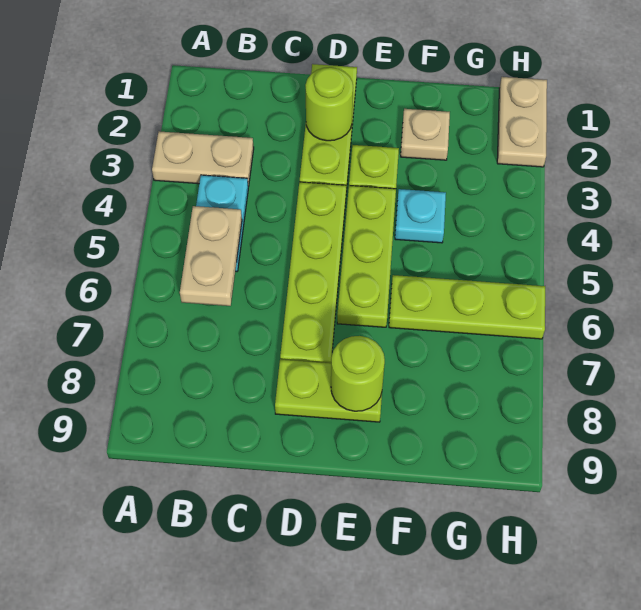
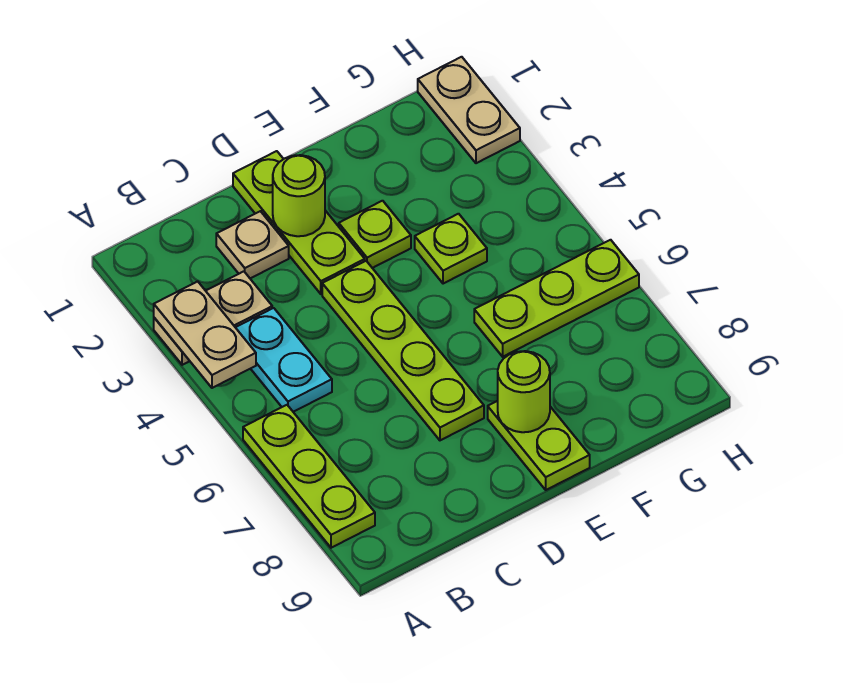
tan 1x2 plate [180,206,242,306] -> tan 1x2 plate moved to [154,281,256,388]
lime 1x2 plate [275,359,382,422] -> lime 1x2 plate turned to [488,401,590,490]
lime 1x3 plate [337,186,396,327] -> lime 1x3 plate moved to [243,405,375,548]
tan 1x1 plate [401,109,450,160] -> tan 1x1 plate moved to [216,211,289,278]
cyan 1x1 plate [395,189,446,243] -> lime 1x1 plate [415,214,487,284]

